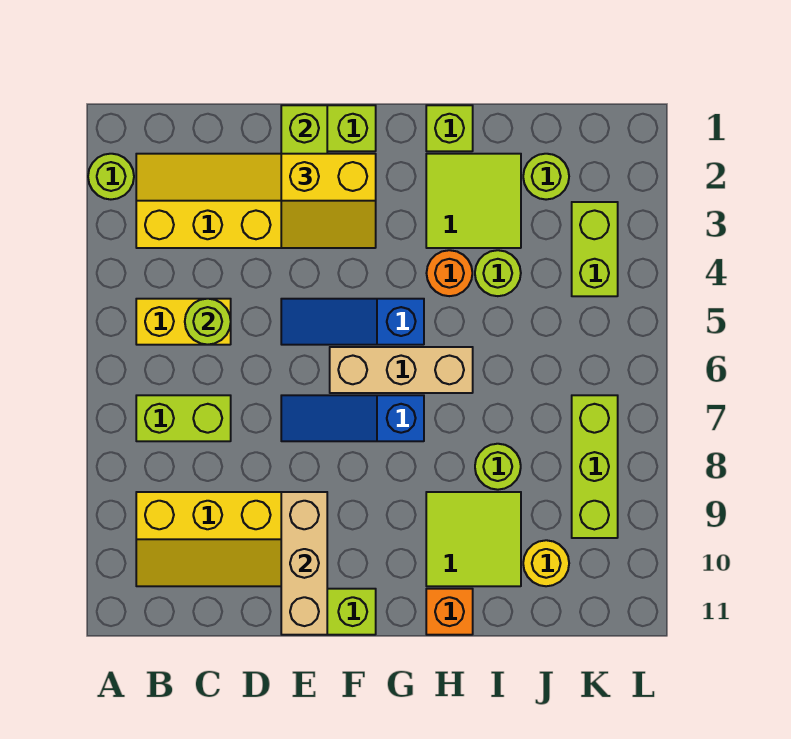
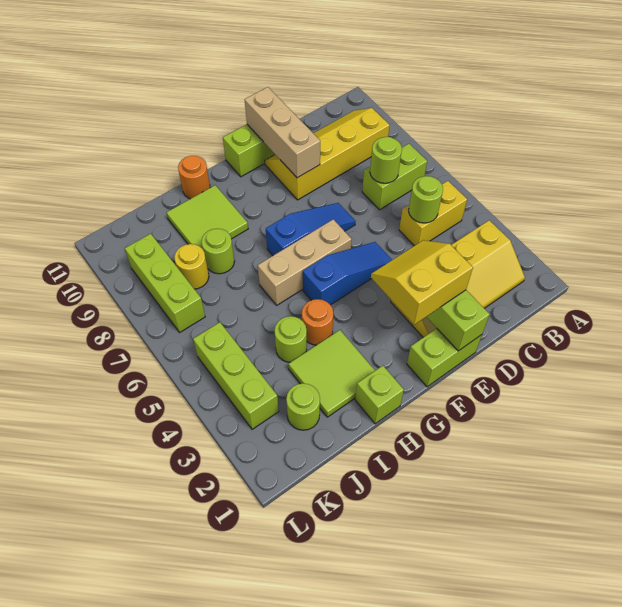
lime 1x1 round brick [88,154,134,199] -> lime 1x1 round brick moved to [370,137,402,183]
orange 1x1 brick [426,589,473,635] -> orange 1x1 round brick [178,156,210,199]
yellow 1x1 round brick [523,540,569,586] -> yellow 1x1 round brick moved to [174,244,209,289]
lime 1x2 brick [572,202,618,296] -> lime 1x3 brick [193,322,279,429]

